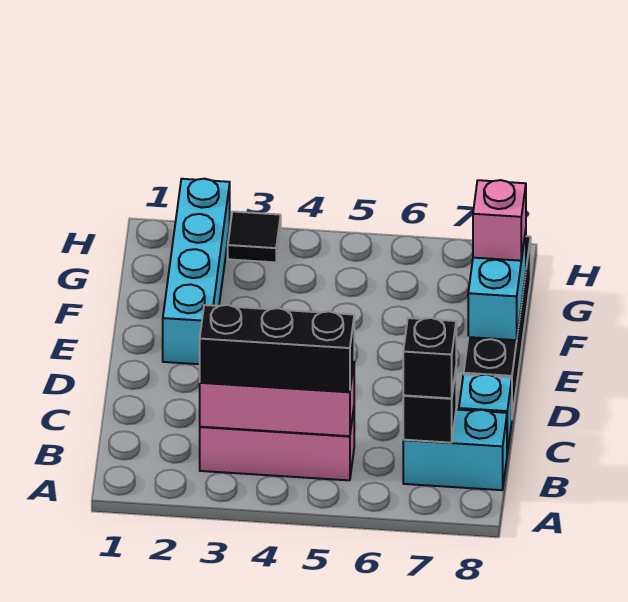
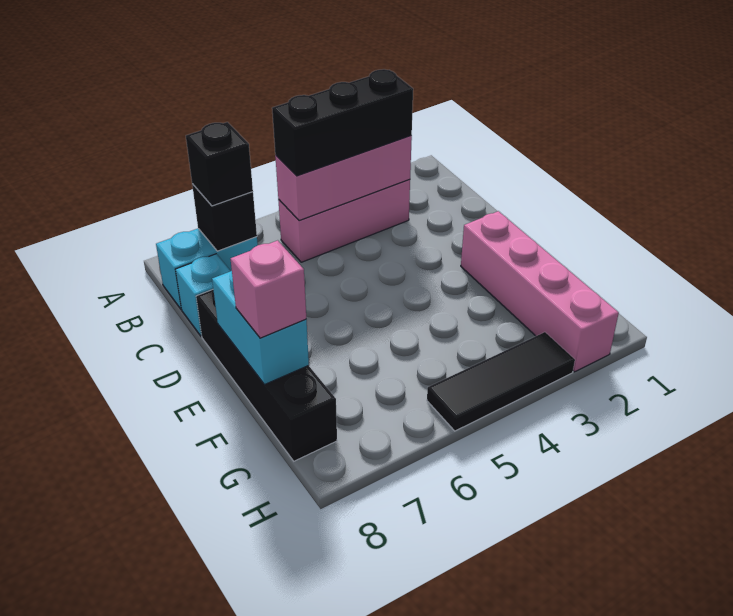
cyan 1x4 brick [163,179,230,364] -> pink 1x4 brick [461,211,619,372]
black 1x1 tile [228,212,281,262] -> black 1x3 tile [427,332,575,431]

